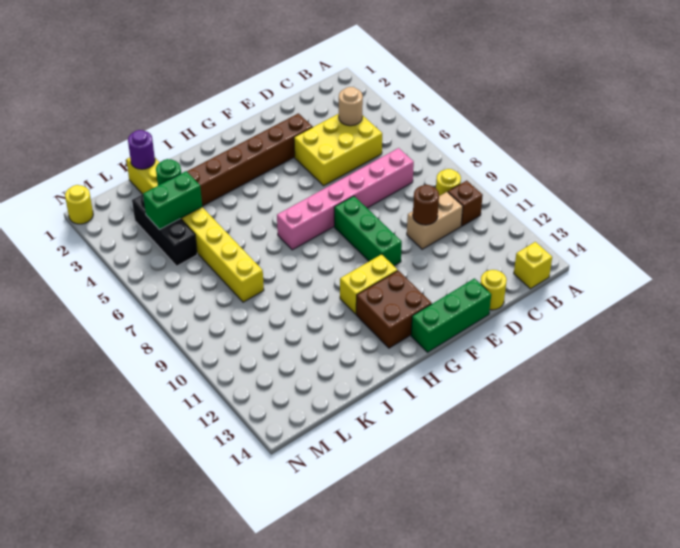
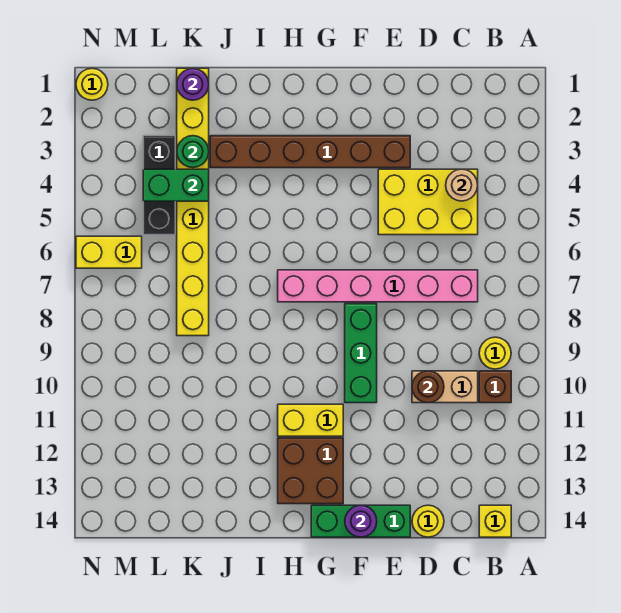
none -> purple 1x1 round brick [345,505,377,537]
none -> yellow 1x2 brick [76,236,142,268]

